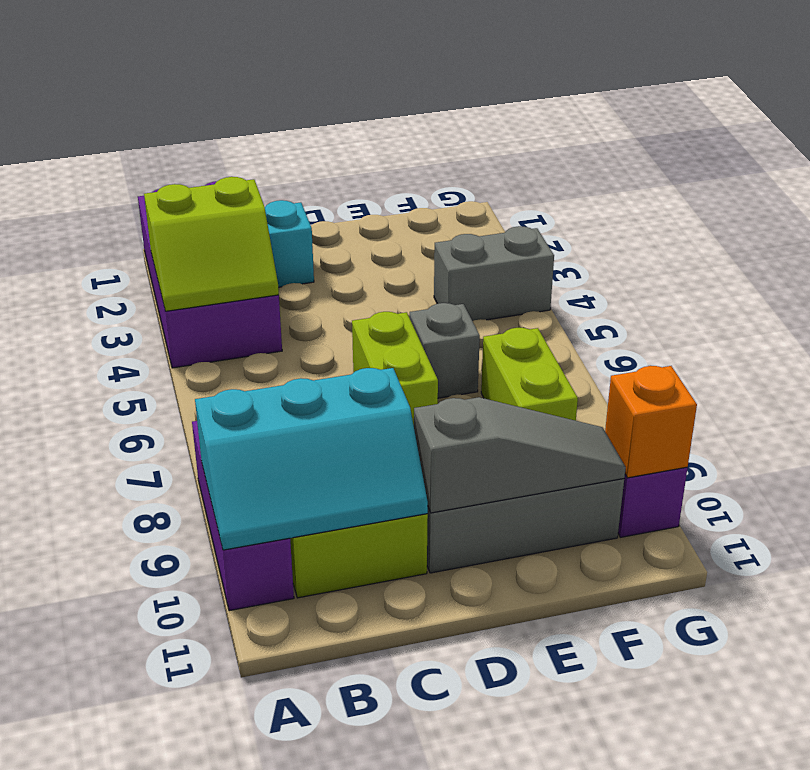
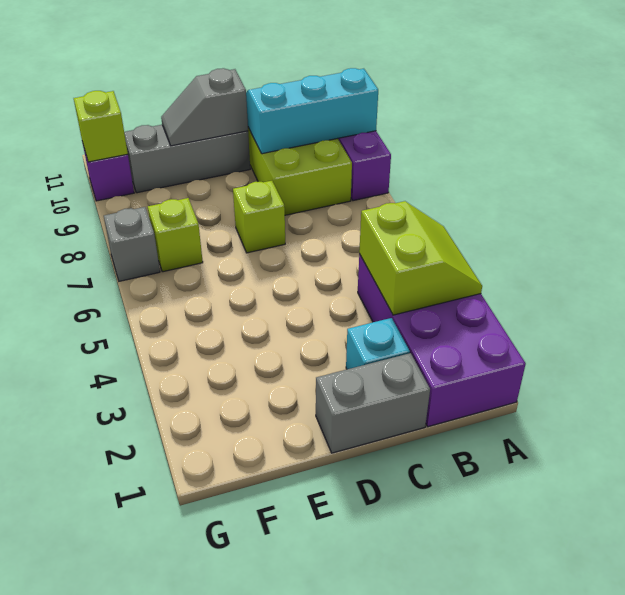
lime 2x2 slope [144,177,279,311] -> lime 2x2 slope turned to [359,201,482,315]
lime 1x2 brick [352,312,438,425] -> lime 1x1 brick [233,181,285,253]
grey 1x3 slope [414,397,626,513] -> grey 1x2 slope [161,68,248,146]
grey 1x1 brick [410,303,480,398] -> grey 1x1 brick moved to [104,207,160,281]
grey 1x2 brick [434,226,554,321] -> grey 1x2 brick moved to [316,353,430,453]
lime 1x2 brick [481,328,578,421] -> lime 1x1 brick [148,198,203,272]
orange 1x1 brick [605,366,697,478] -> lime 1x1 brick [74,91,128,162]

